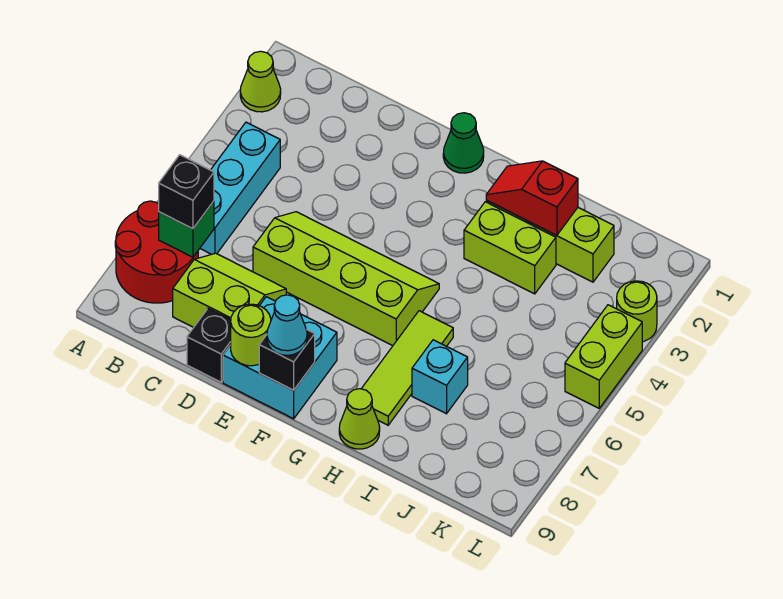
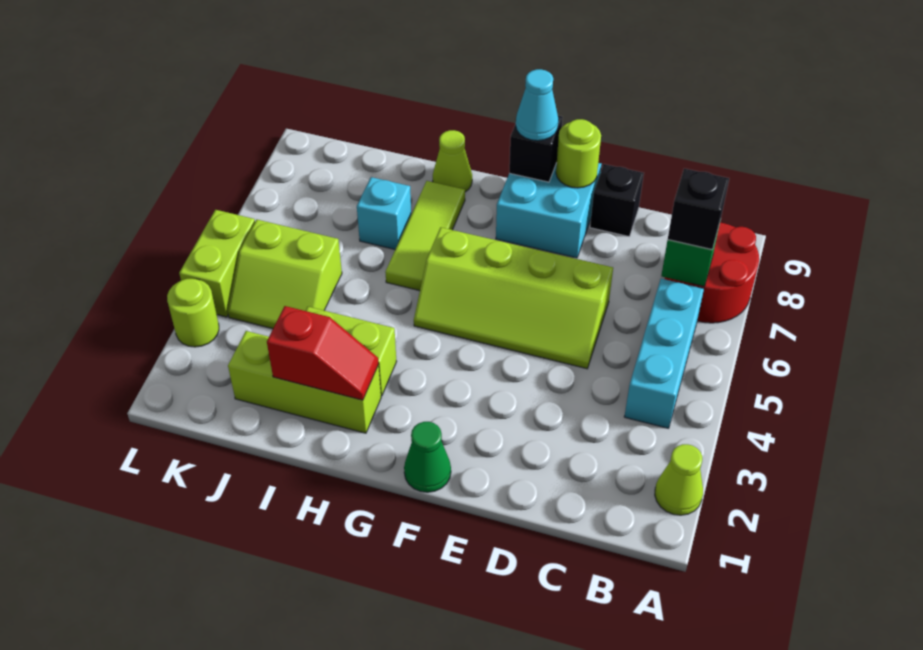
lime 2x2 slope [173,253,286,327] -> lime 2x2 slope moved to [228,219,342,329]

